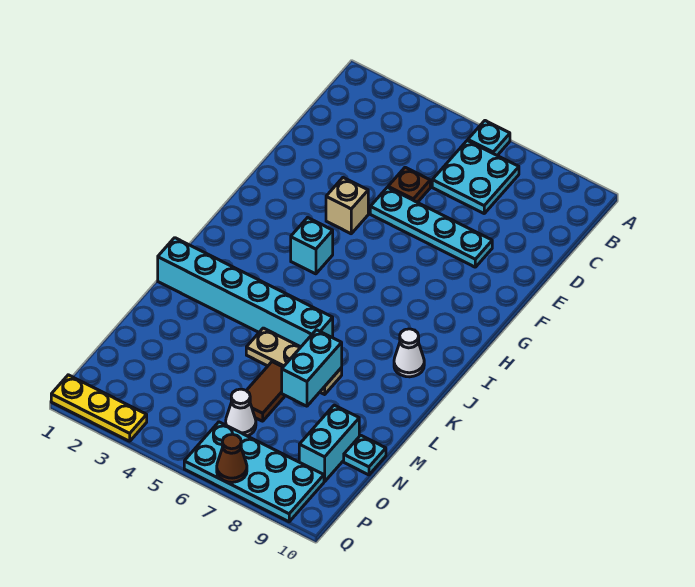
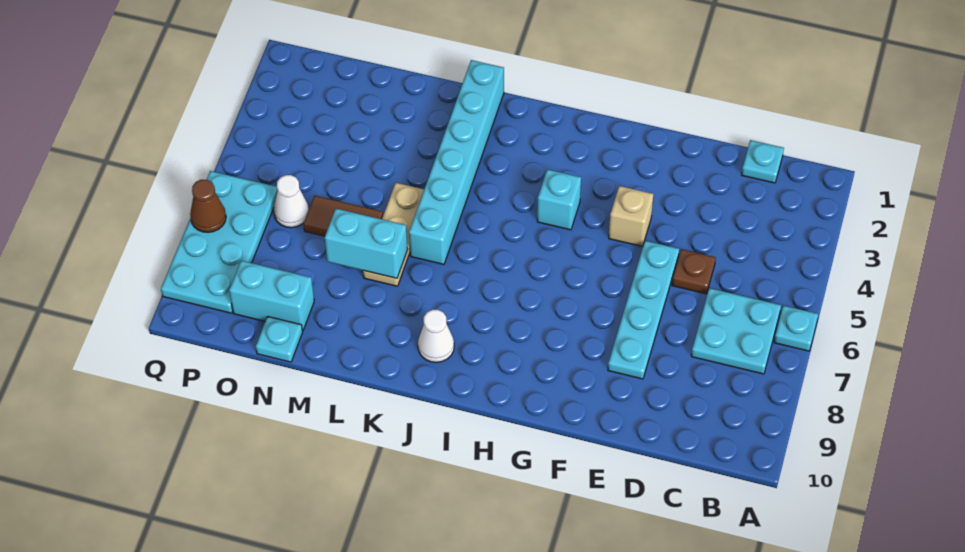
none -> cyan 1x1 plate [742,140,784,183]
yellow 1x3 plate [51,375,147,441] -> none

